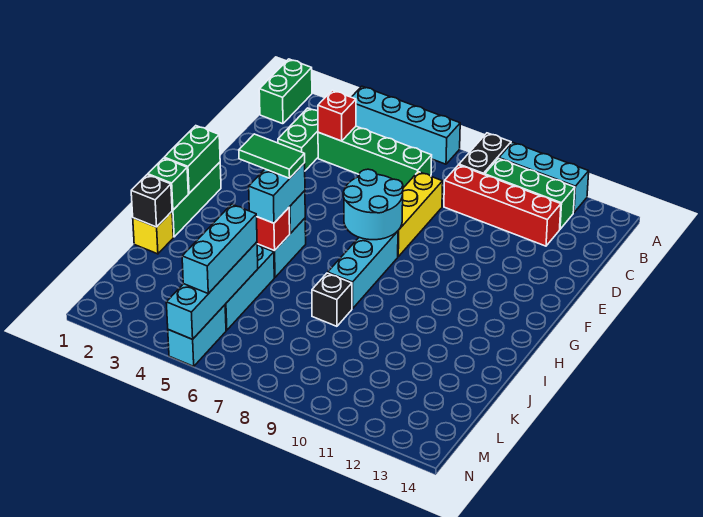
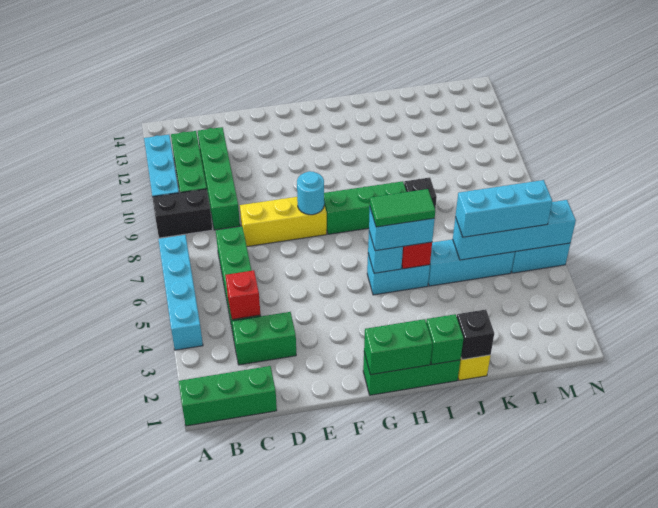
green 1x2 brick [259,59,312,124] -> green 1x3 brick [179,366,277,426]
red 1x4 brick [444,165,561,246] -> green 1x4 brick [198,127,240,230]
cyan 2x2 round brick [343,169,403,240] -> cyan 1x1 round brick [297,171,324,215]
cyan 1x3 brick [328,231,398,309] -> green 1x3 brick [324,181,406,234]
green 1x2 tile [239,134,305,178] -> green 1x2 tile turned to [370,189,435,227]

